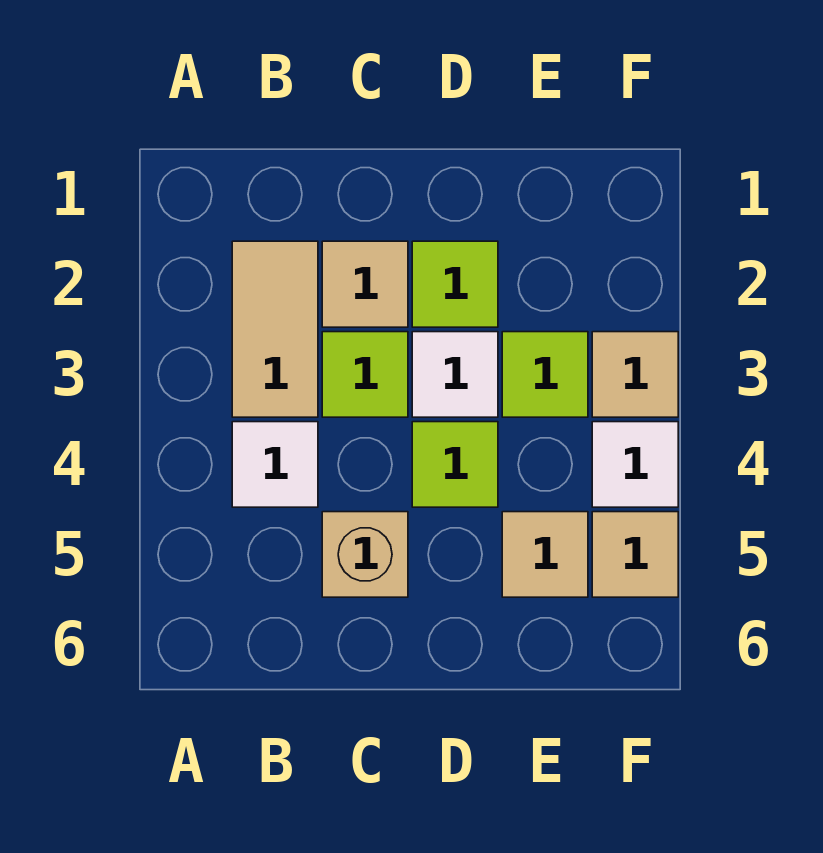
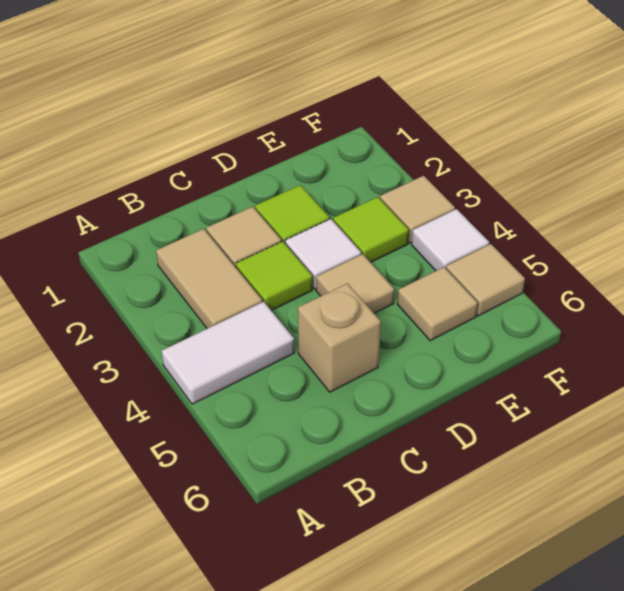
white 1x1 tile [232,422,318,507] -> white 1x2 tile [162,302,294,404]
lime 1x1 tile [412,422,498,507] -> tan 1x1 tile [316,254,394,313]

